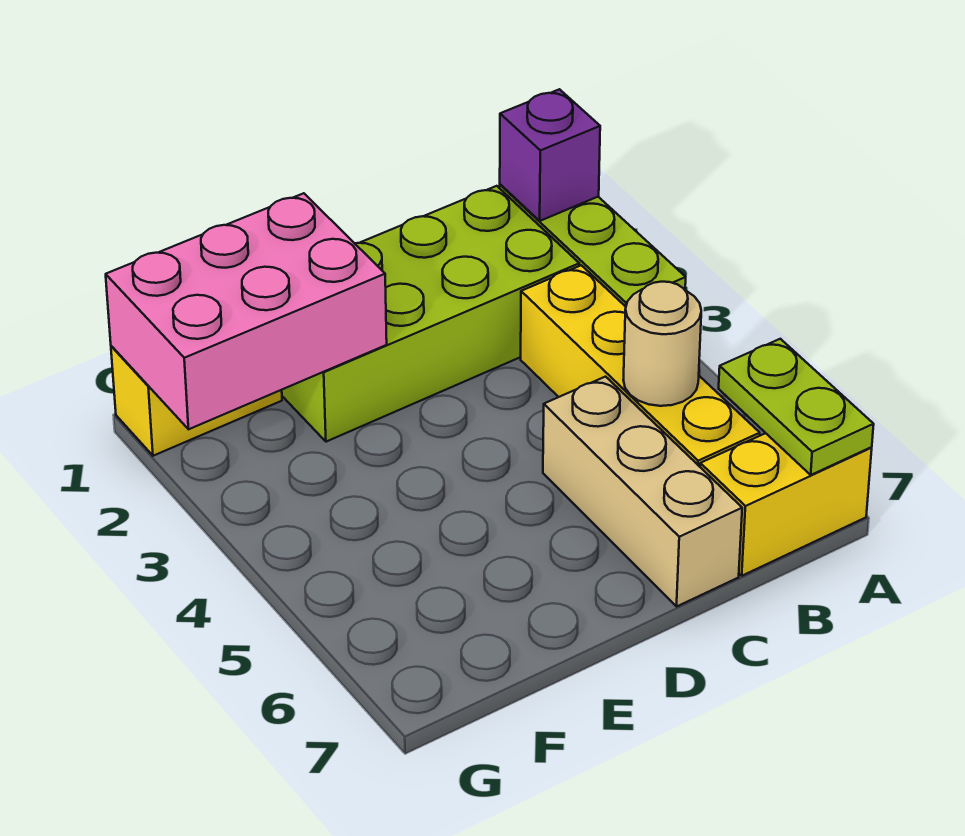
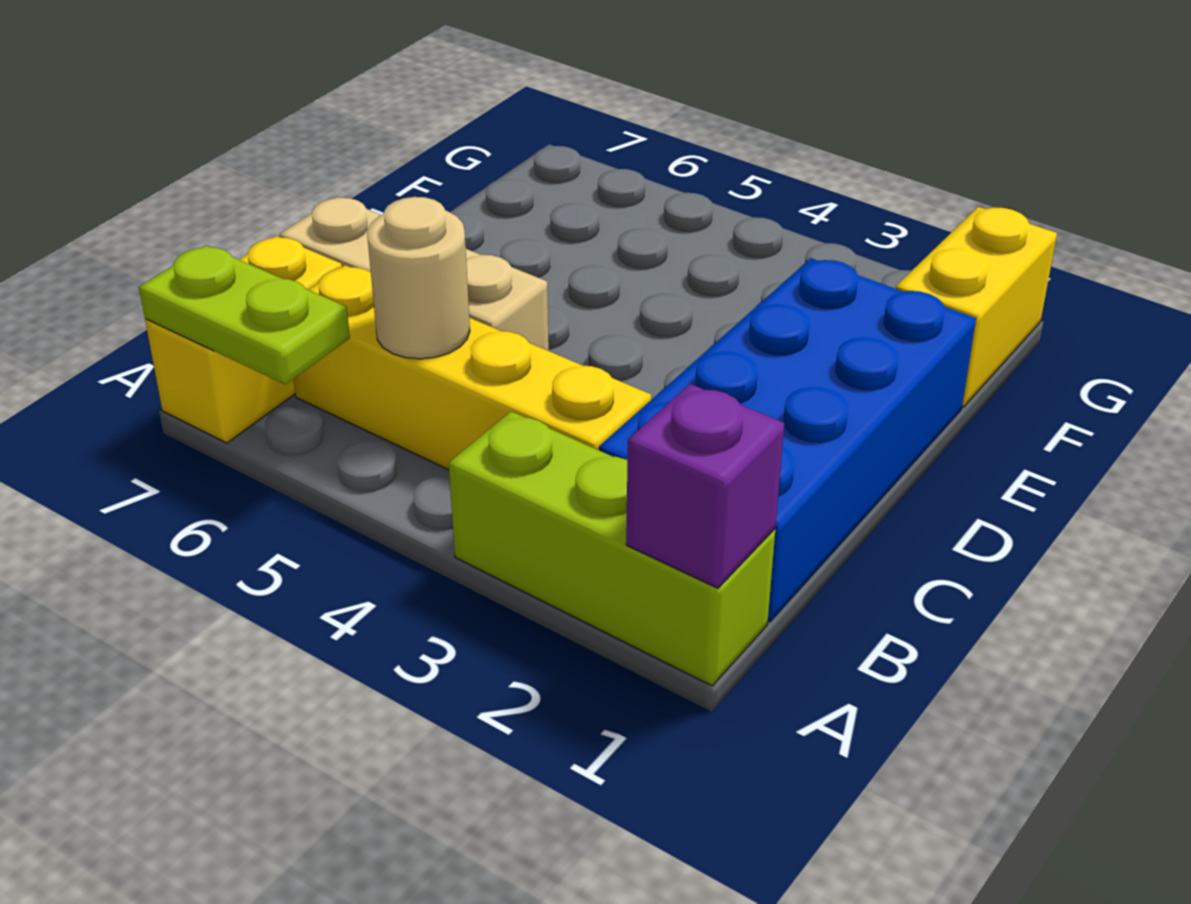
lime 2x4 brick [282,186,579,442] -> blue 2x4 brick [599,258,976,622]
pink 2x3 brick [106,193,387,429] -> none

